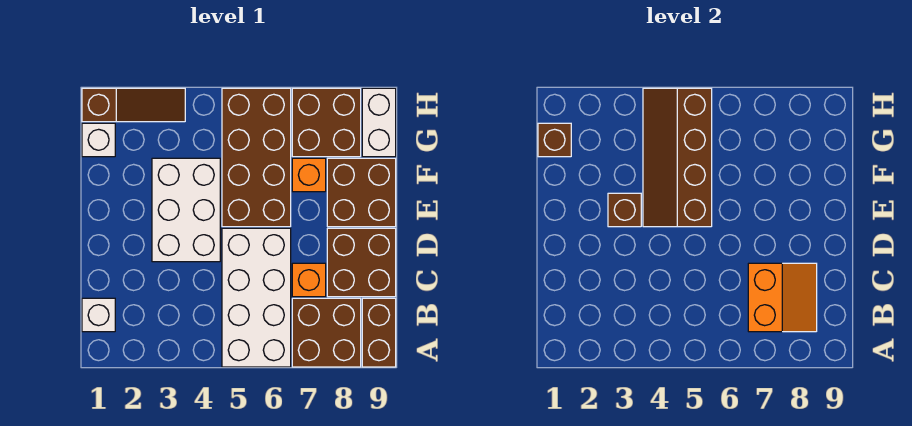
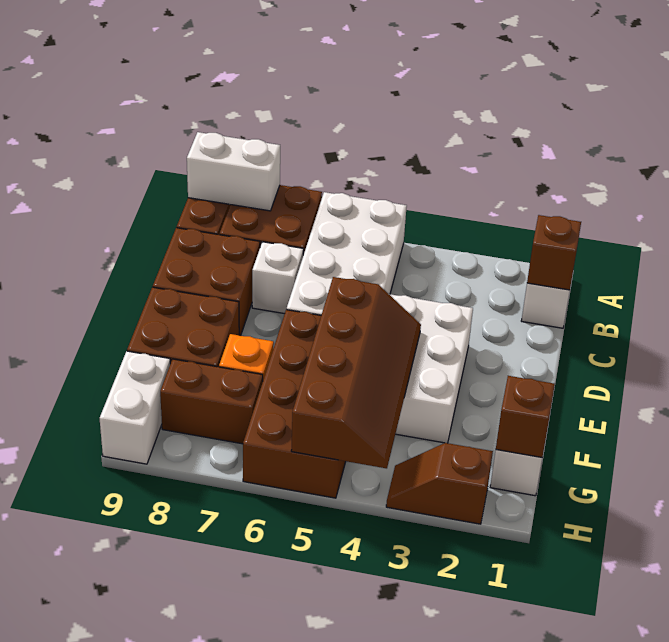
none -> white 1x2 brick [187,132,280,211]
orange 2x2 slope [748,263,817,332] -> none
orange 1x1 brick [292,263,326,297] -> white 1x1 brick [252,242,304,314]
brown 1x1 brick [608,193,641,227] -> brown 1x1 brick moved to [527,215,581,290]
brown 2x2 brick [292,88,361,157] -> brown 1x2 brick [160,359,263,444]
brown 1x3 slope [82,88,185,122] -> brown 1x2 slope [386,443,493,524]

